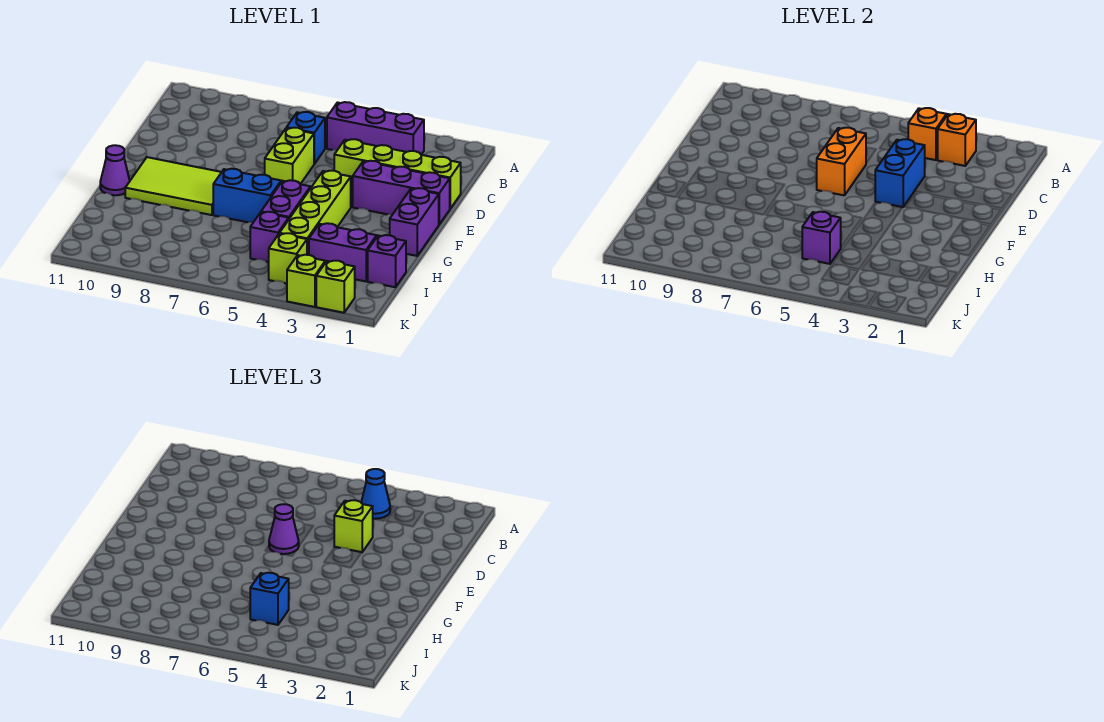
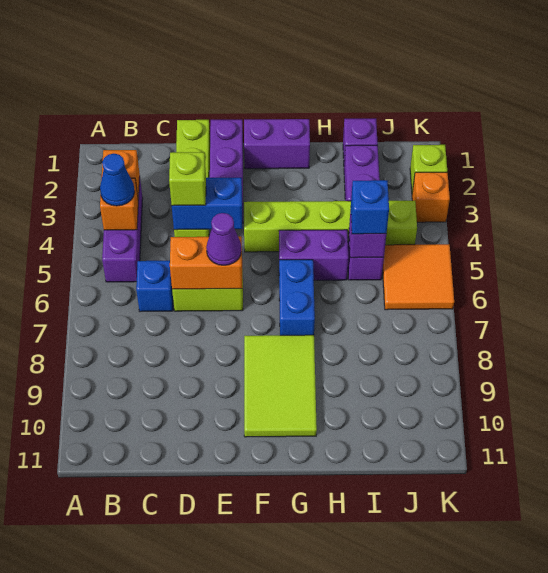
purple 1x1 cone [100,145,130,195] -> none
none -> orange 2x2 tile [383,244,454,310]
lime 1x1 brick [287,255,325,307] -> orange 1x1 brick [412,172,450,222]

